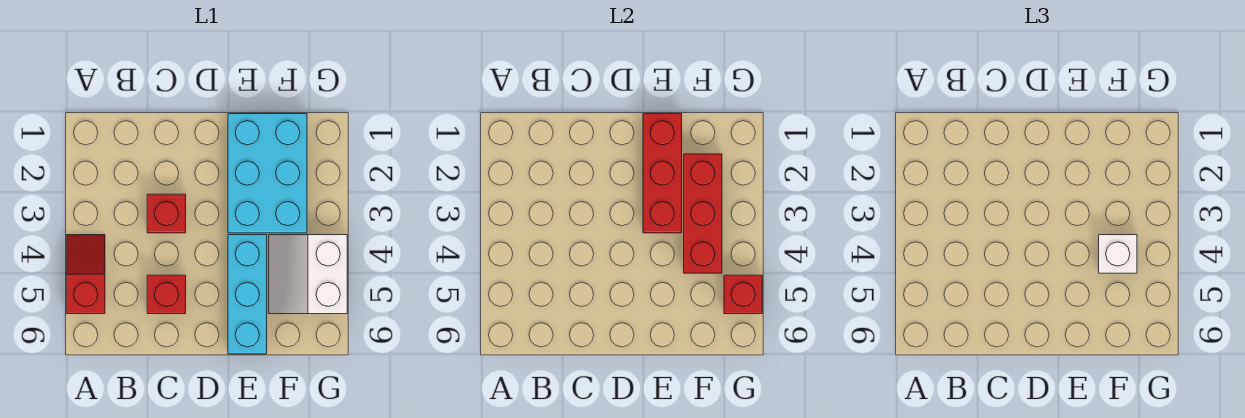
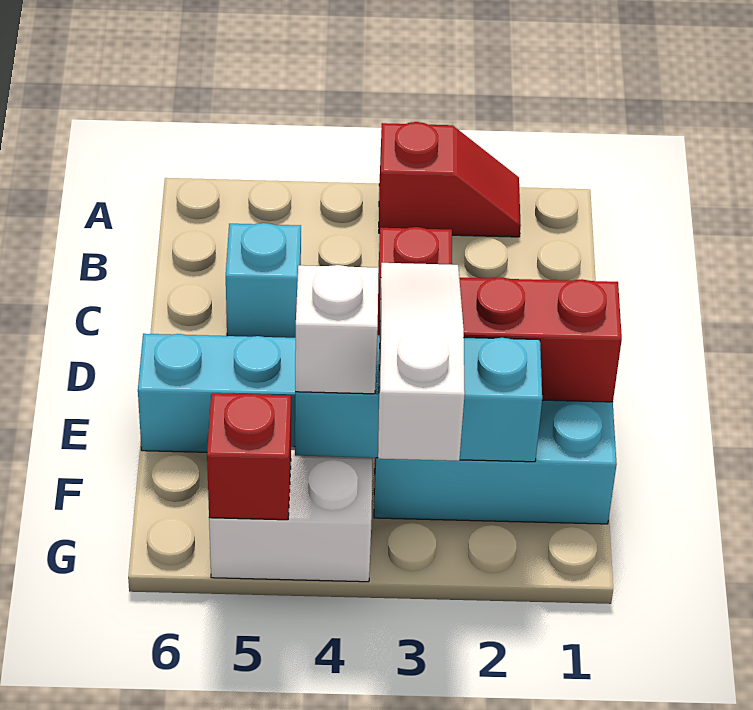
red 1x2 slope [66,235,105,314] -> red 1x2 slope moved to [379,122,521,237]
red 1x1 brick [147,275,186,314] -> cyan 1x1 brick [226,223,301,338]
none -> white 1x3 slope [378,263,465,461]
red 1x3 brick [684,154,722,273] -> cyan 1x3 brick [295,335,542,462]

